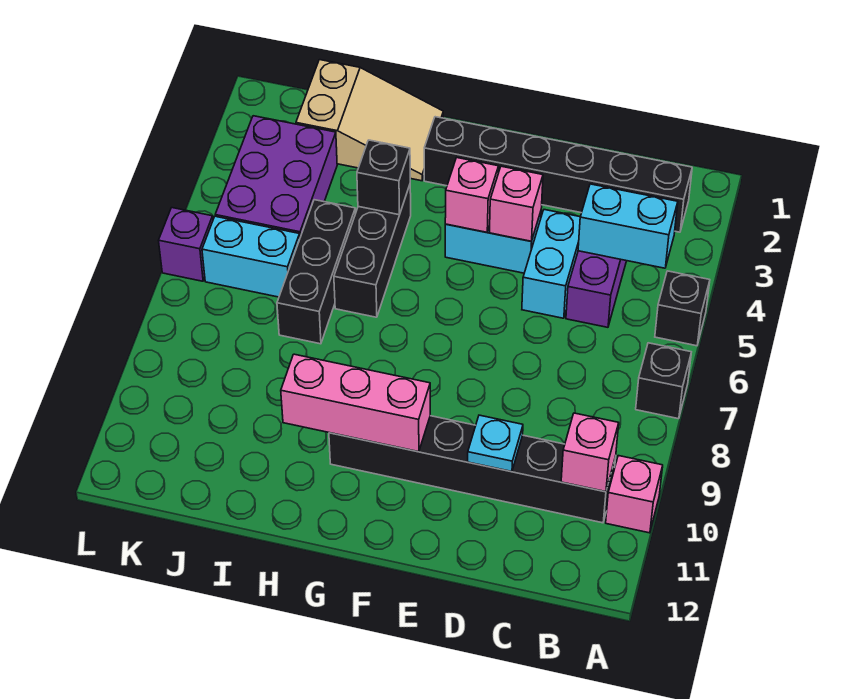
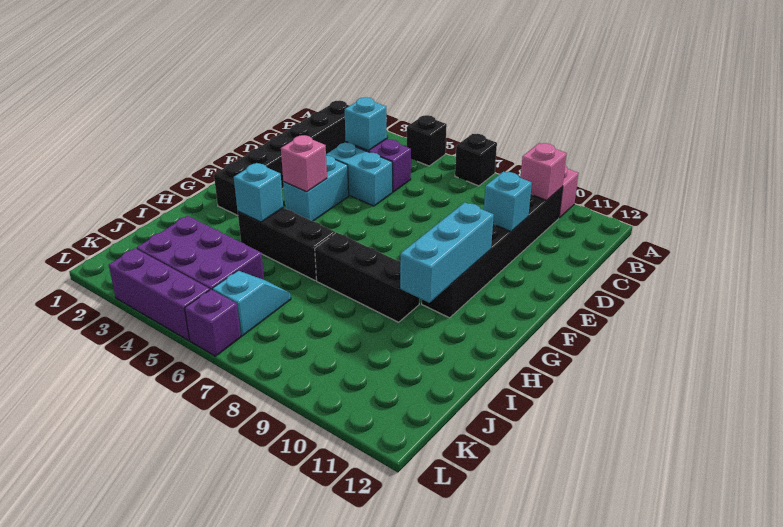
cyan 1x2 brick [578,184,678,268] -> cyan 1x1 brick [344,97,387,150]
cyan 1x1 plate [468,415,523,472] -> cyan 1x1 brick [484,171,532,231]
pink 1x1 brick [490,166,543,241] -> none
pink 1x3 brick [281,354,430,452] -> cyan 1x3 brick [400,202,494,303]
tan 2x3 slope [296,60,443,181] -> none
black 1x1 brick [357,140,410,215] -> cyan 1x1 brick [234,163,283,222]
black 1x3 brick [277,200,356,344] -> black 1x3 brick moved to [315,233,419,322]
cyan 1x2 brick [202,216,300,297] -> cyan 1x2 slope [212,271,291,336]
none -> purple 1x3 brick [109,248,210,341]

